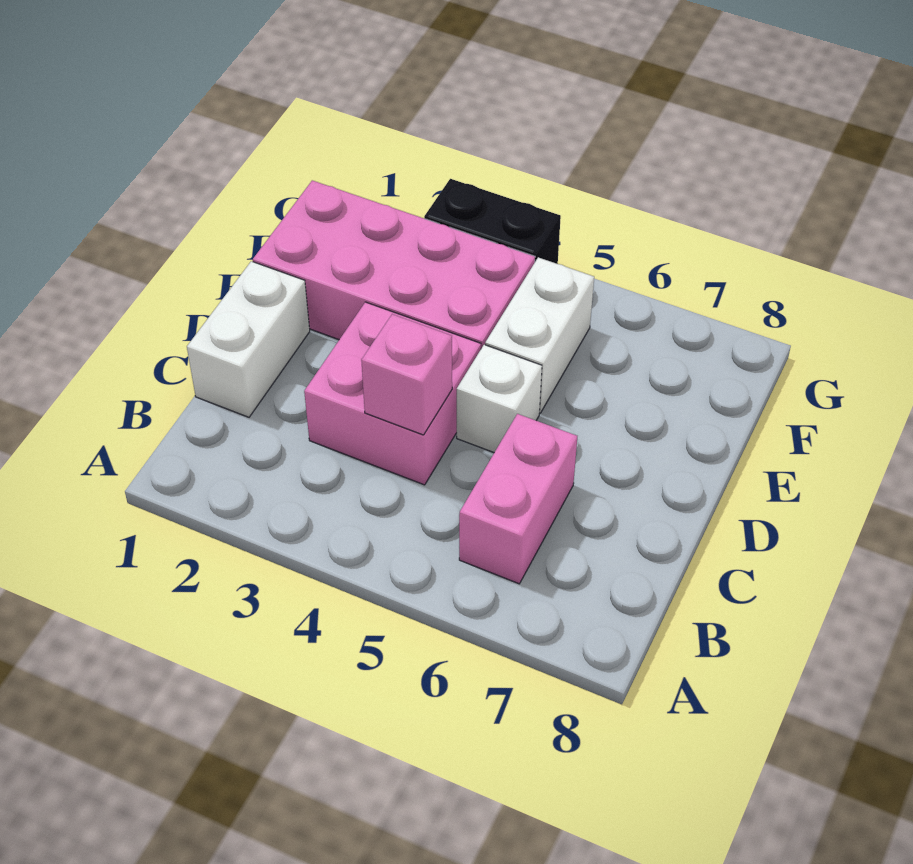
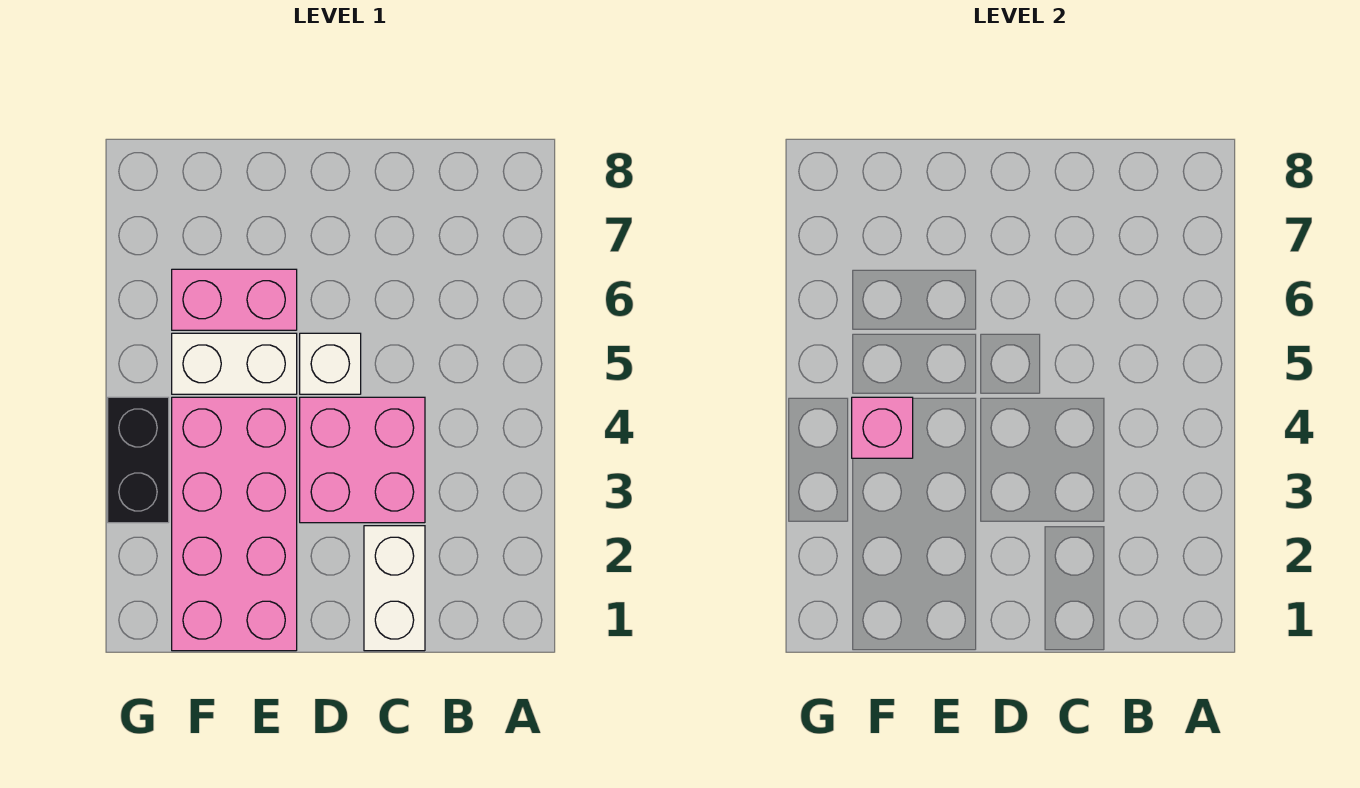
pink 1x2 brick [459,414,577,584] -> pink 1x2 brick moved to [172,269,297,330]
white 1x2 brick [187,261,310,417] -> white 1x2 brick turned to [364,526,425,651]
pink 1x1 brick [361,314,452,435] -> pink 1x1 brick moved to [852,397,913,458]

